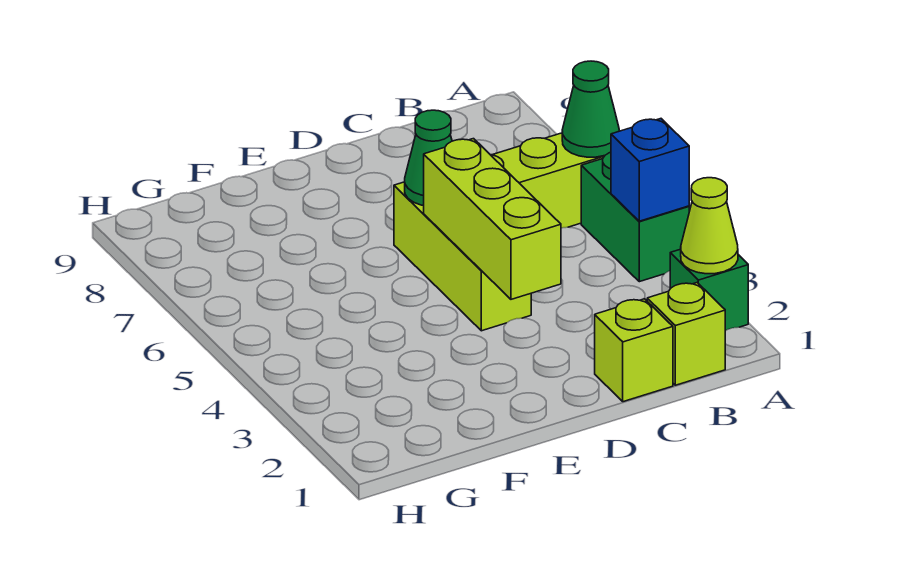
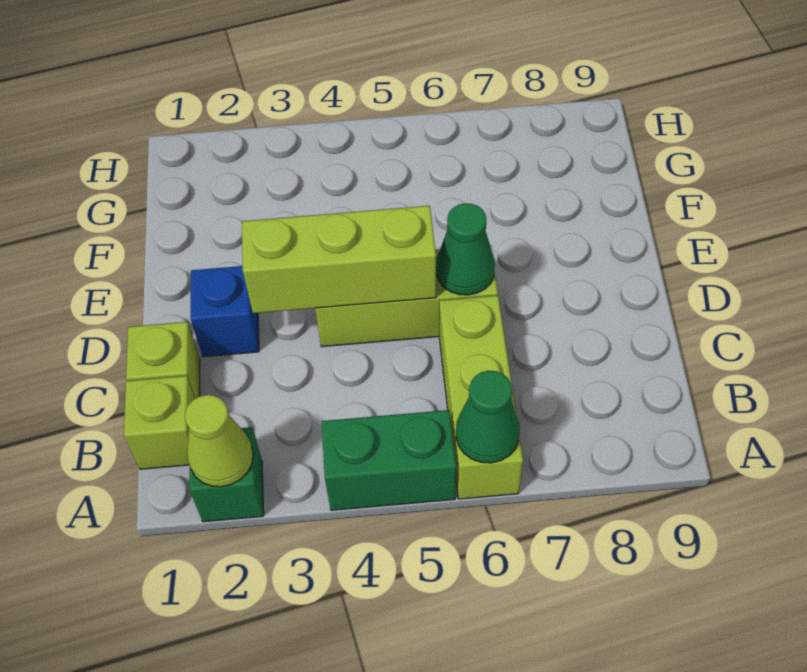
blue 1x1 brick [611,119,689,221] -> blue 1x1 brick moved to [191,266,259,357]

